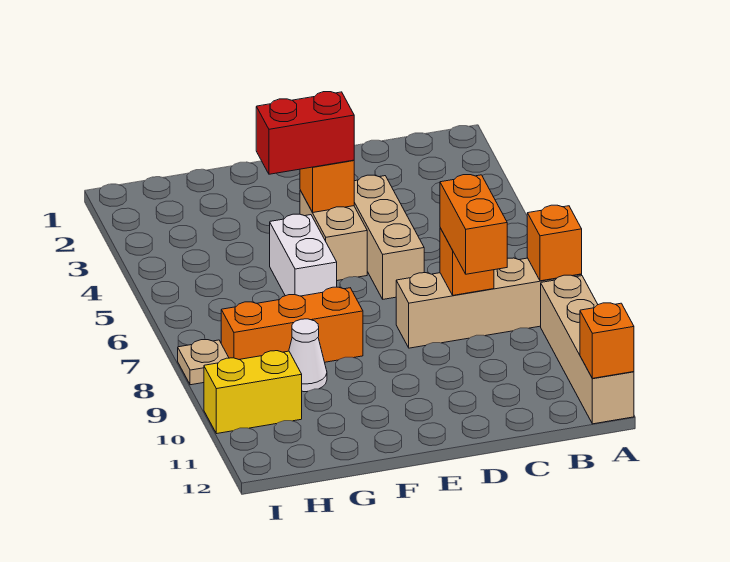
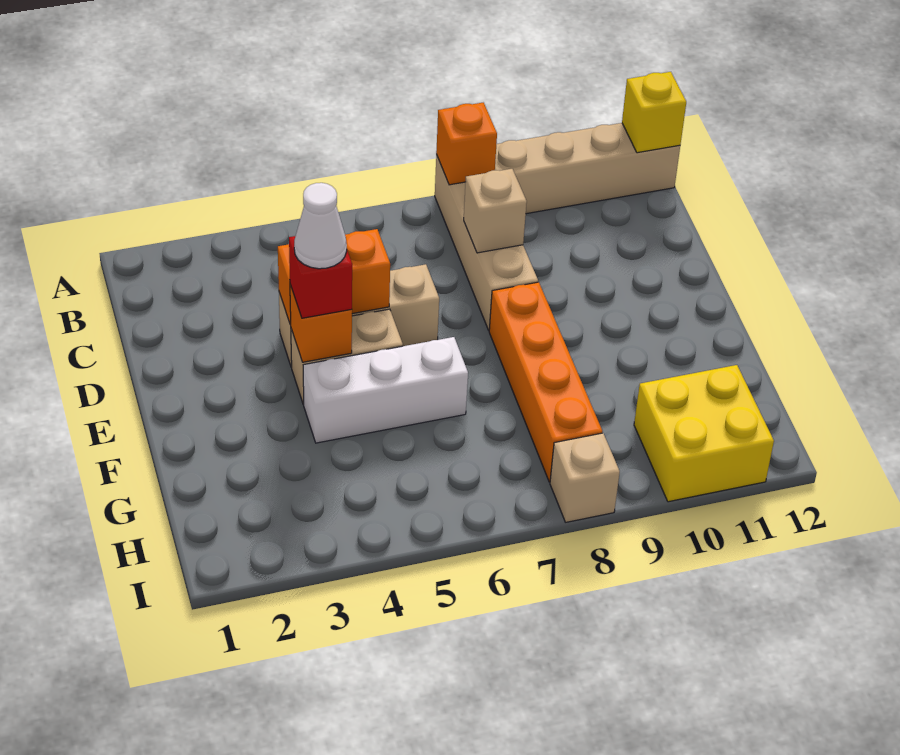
orange 1x1 brick [580,303,634,378] -> yellow 1x1 brick [622,72,686,153]
orange 1x1 brick [440,228,494,295] -> tan 1x1 brick [464,169,527,253]
orange 1x2 brick [440,175,507,274] -> orange 1x2 brick moved to [278,229,390,324]
red 1x2 brick [256,92,354,174] -> red 1x1 brick [289,236,352,318]
white 1x2 brick [270,214,337,296] -> white 1x3 brick [303,337,468,443]
orange 1x3 brick [221,287,363,362] -> orange 1x4 brick [489,282,603,482]
white 1x1 cone [289,319,327,392] -> white 1x1 cone moved to [294,183,347,269]
yellow 1x2 brick [204,351,302,434] -> yellow 2x2 brick [634,365,774,502]
tan 1x1 plate [178,340,229,385] -> tan 1x1 brick [550,433,620,522]

